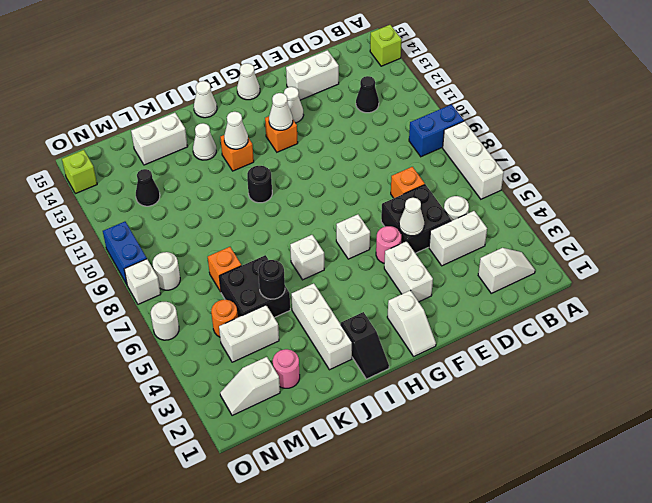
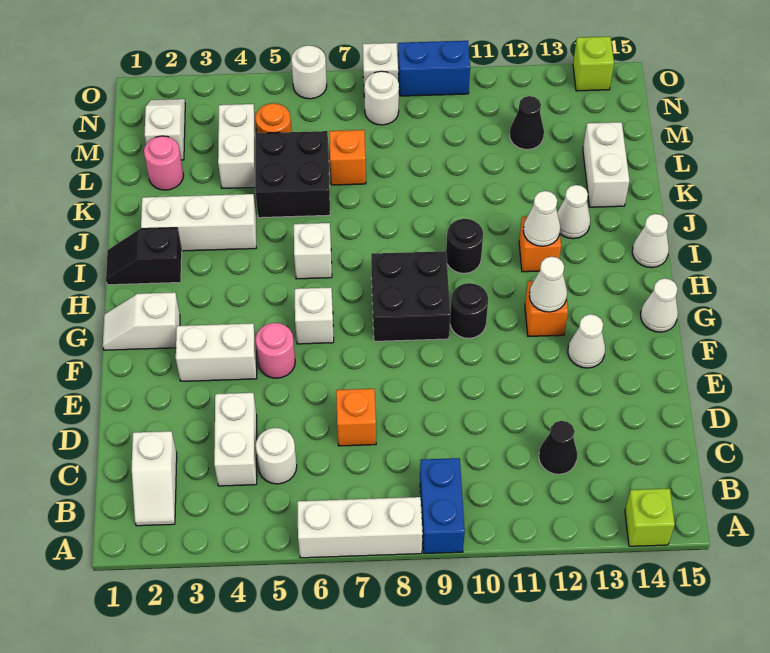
black 2x2 brick [381,185,451,253] -> black 2x2 brick moved to [371,251,450,341]
white 1x2 brick [286,50,339,100] -> none
white 1x1 cone [399,198,424,236] -> none
black 1x1 round brick [258,260,285,299] -> black 1x1 round brick moved to [450,283,488,338]

